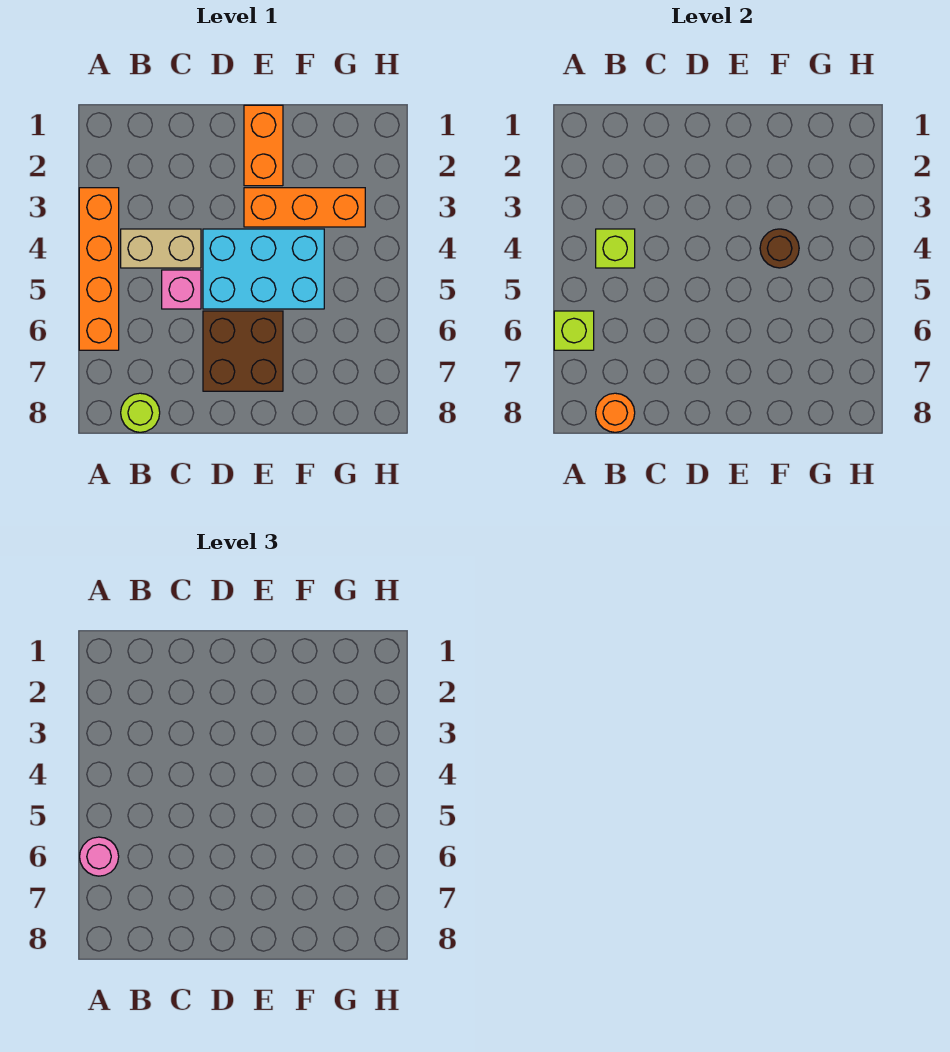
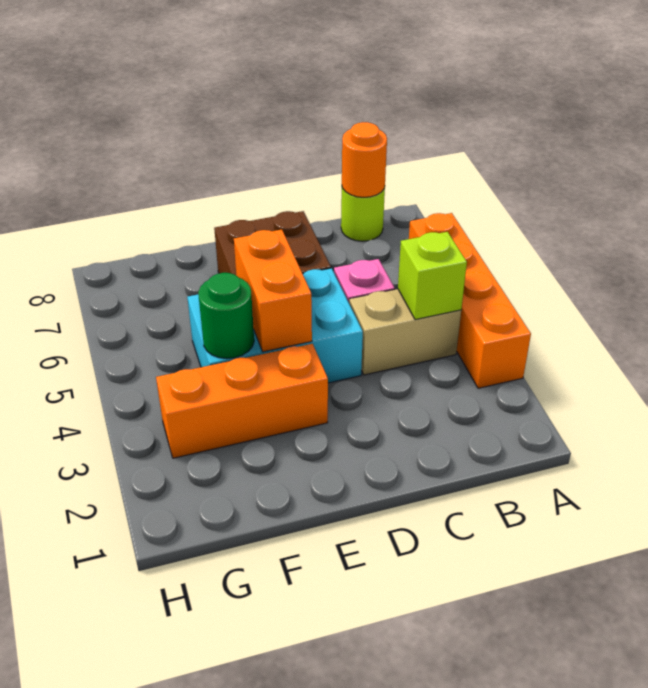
lime 1x1 brick [554,311,594,350] -> none
pink 1x1 round brick [80,837,119,876] -> none
orange 1x2 brick [244,105,283,186] -> orange 1x2 brick moved to [234,230,312,352]
brown 1x1 round brick [760,229,799,268] -> green 1x1 round brick [198,273,254,359]

